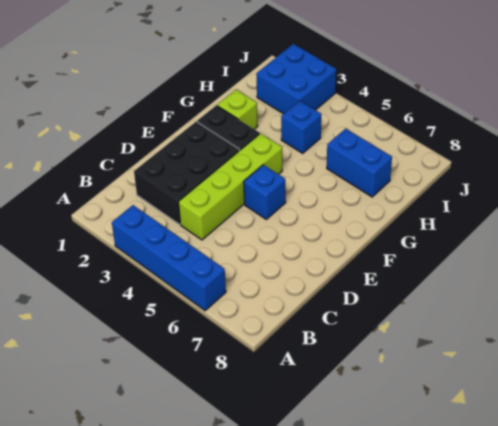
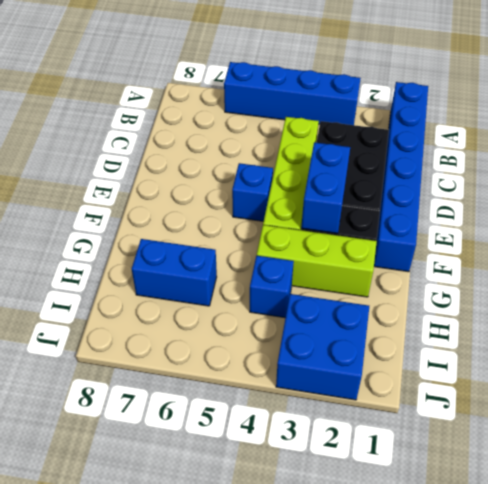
none -> blue 1x6 brick [374,82,428,272]
none -> blue 1x2 brick [301,142,350,234]
lime 1x1 brick [217,90,258,129] -> lime 1x3 brick [257,225,377,297]

